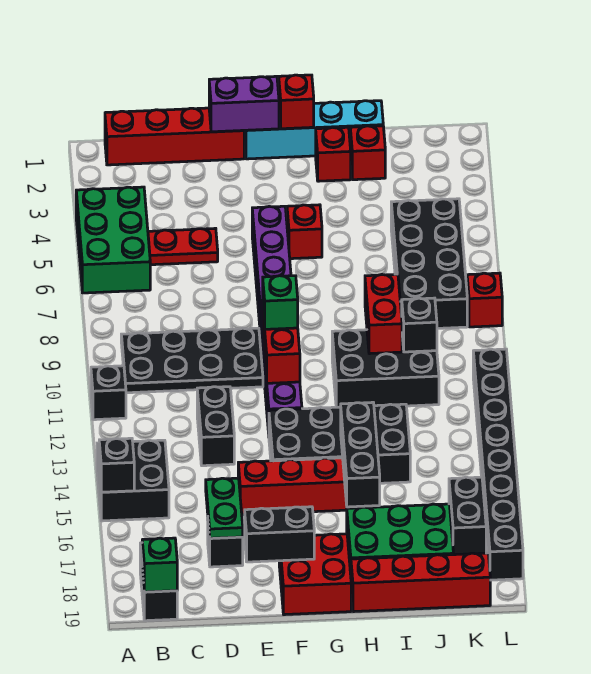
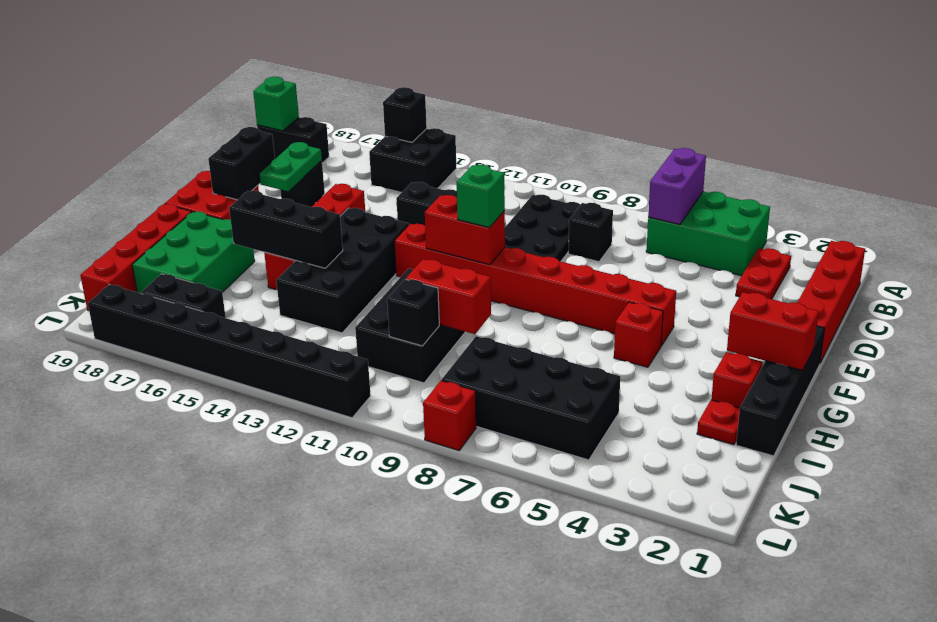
black 1x1 brick [91,366,126,420] -> black 1x1 brick moved to [568,203,613,262]
red 1x2 plate [148,228,218,265] -> red 1x2 plate moved to [736,248,791,299]
green 1x2 plate [206,478,243,538] -> green 1x2 plate turned to [259,142,322,191]
purple 1x2 brick [209,76,279,132] -> purple 1x2 brick moved to [648,148,706,225]
cyan 1x4 brick [244,101,383,159] -> black 1x4 brick [736,326,825,456]
purple 1x8 brick [252,206,302,433] -> red 1x8 brick [394,224,676,346]
red 1x1 brick [279,75,314,129] -> red 1x2 brick [727,292,819,370]
red 1x1 brick [350,126,385,180] -> red 1x1 plate [697,400,740,445]

